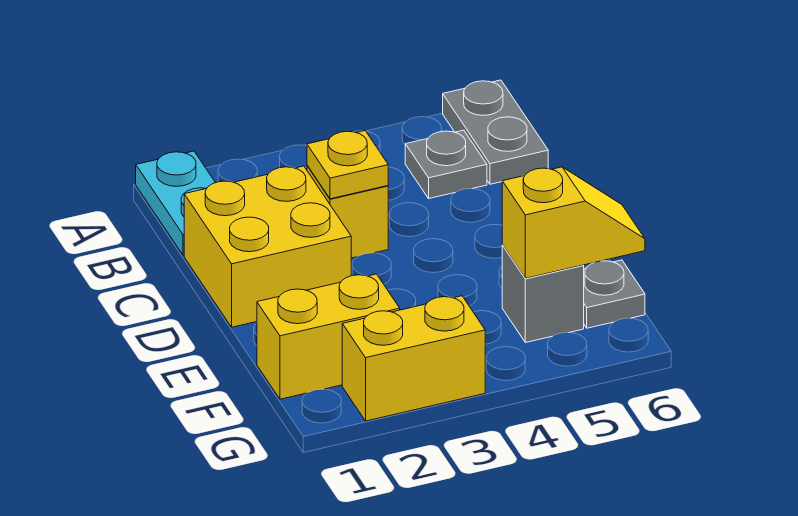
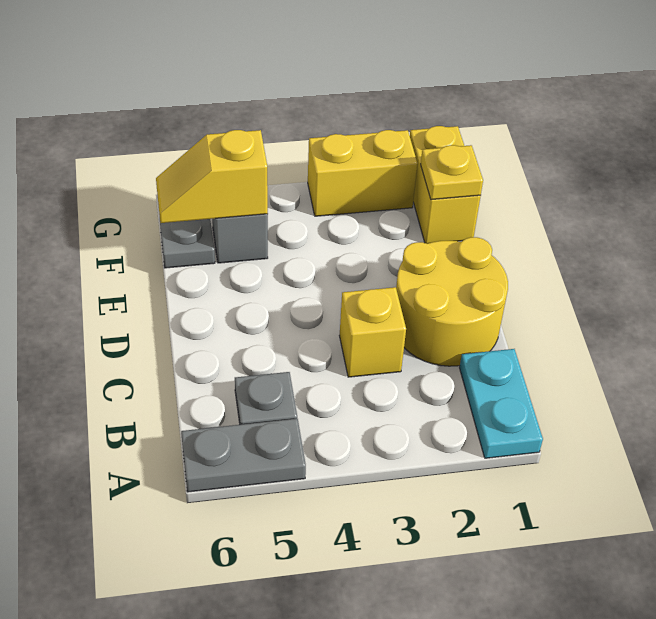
grey 1x2 plate [443,80,548,184] -> grey 1x2 plate turned to [181,419,306,492]
yellow 2x2 brick [184,166,351,327] -> yellow 2x2 round brick [396,237,508,366]
yellow 1x1 plate [307,131,388,199] -> yellow 1x1 plate moved to [421,145,483,200]
yellow 1x2 brick [257,274,400,399] -> yellow 1x2 brick turned to [410,126,481,244]

